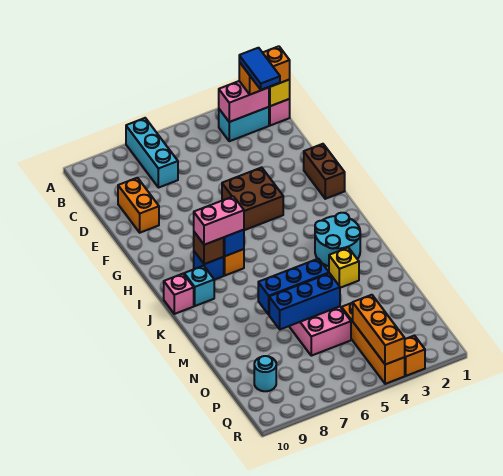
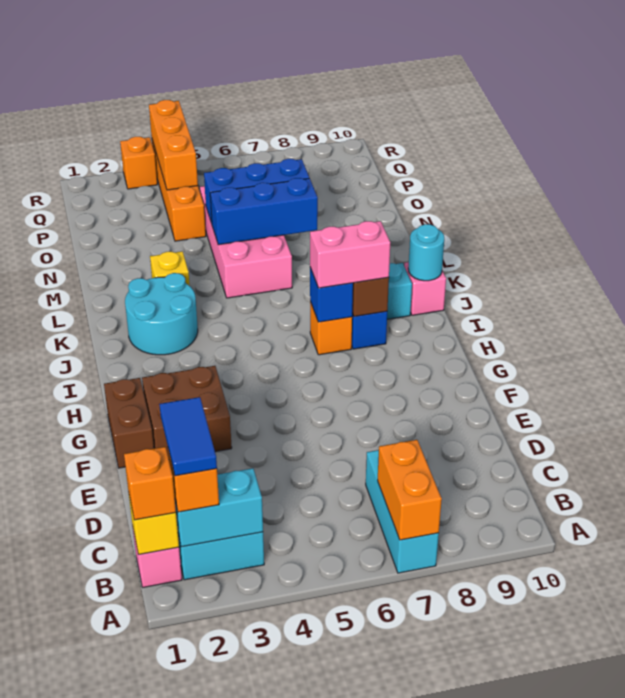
pink 1x2 brick [219,81,269,122] -> cyan 1x2 brick [175,468,263,547]
orange 1x2 brick [118,178,159,233] -> orange 1x2 brick moved to [378,440,442,540]
brown 2x2 brick [222,167,283,230] -> brown 2x2 brick moved to [142,366,232,459]
cyan 1x1 round brick [254,356,276,391] -> cyan 1x1 round brick moved to [408,224,444,281]

